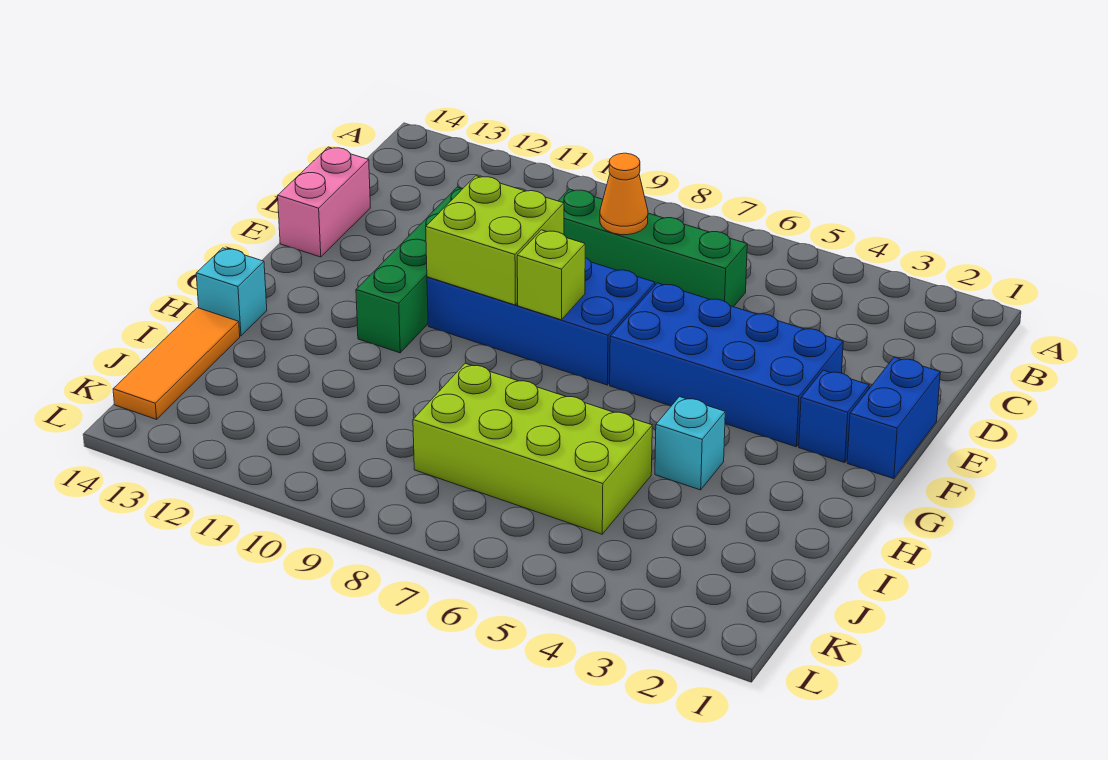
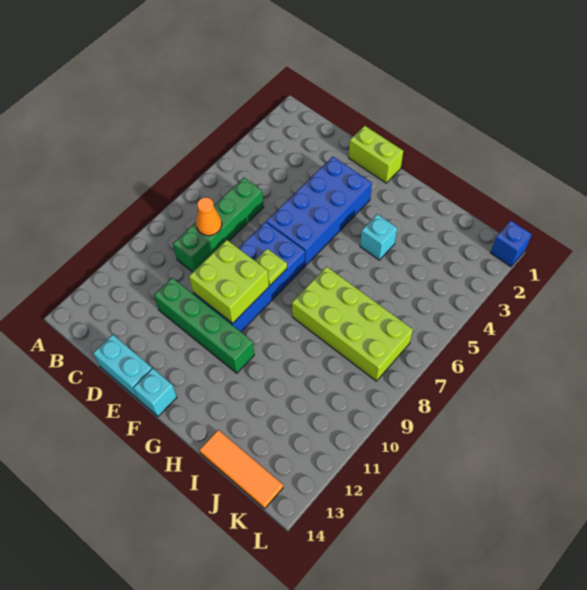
pink 1x2 brick [278,147,370,257] -> cyan 1x2 brick [93,334,152,399]
blue 1x2 brick [847,357,940,479] -> lime 1x2 brick [349,126,403,183]
blue 1x1 brick [799,370,869,463] -> blue 1x1 brick moved to [491,221,532,267]
lime 1x1 brick [517,230,585,320] -> lime 1x1 plate [255,249,287,285]
cyan 1x1 brick [196,248,267,336] -> cyan 1x1 brick moved to [133,368,177,416]
lime 2x4 brick [413,363,652,534] -> lime 2x4 brick turned to [292,267,413,381]

